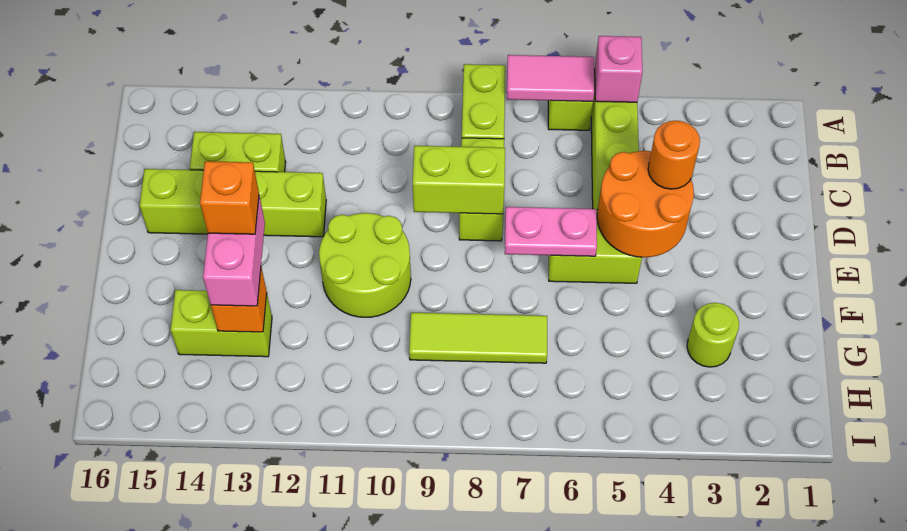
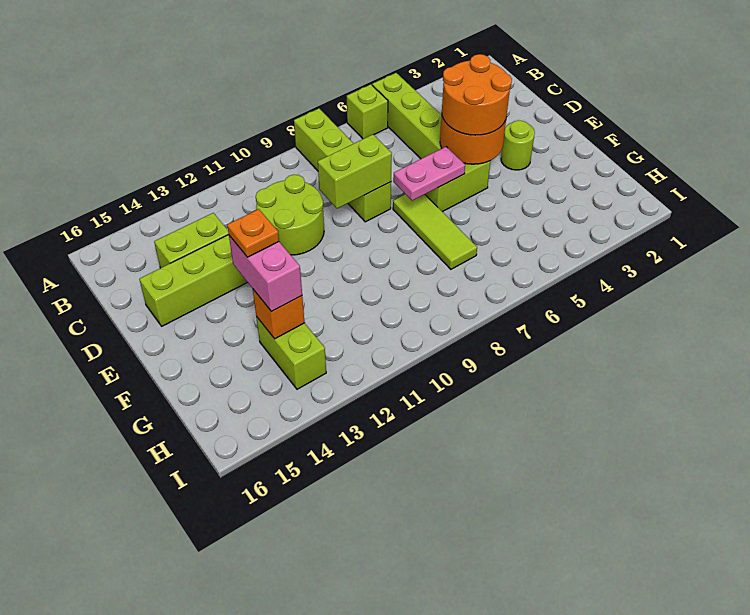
pink 1x1 brick [595,36,643,102] -> none
pink 1x2 tile [507,55,594,101] -> none
orange 1x1 round brick [648,121,700,189] -> orange 2x2 round brick [442,54,512,135]
lime 2x2 round brick [319,213,411,317] -> lime 2x2 round brick moved to [256,175,324,255]
orange 1x1 brick [200,161,259,234] -> orange 1x1 plate [227,209,279,257]
lime 1x1 round brick [687,303,739,367] -> lime 1x1 round brick moved to [501,120,535,170]
lime 1x3 tile [409,313,547,363] -> lime 1x3 tile turned to [393,194,477,269]
lime 1x2 brick [171,290,272,357] -> lime 1x2 brick turned to [256,317,326,389]

